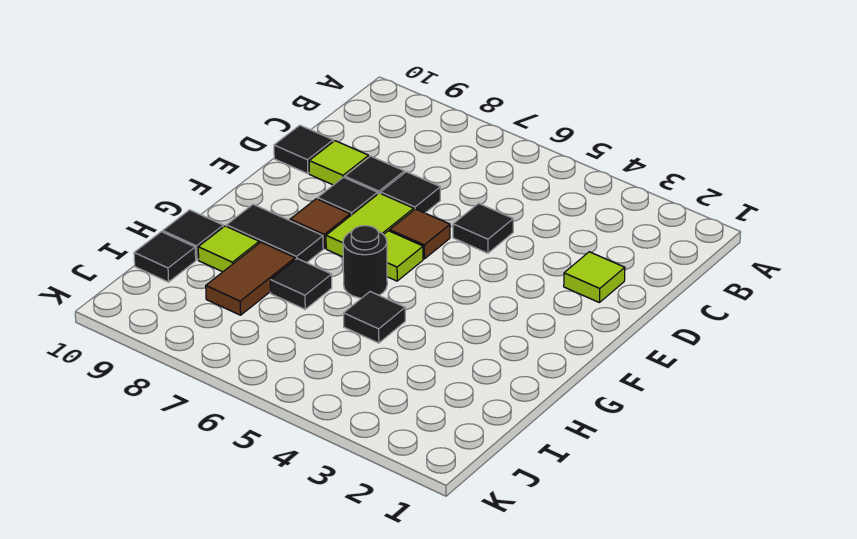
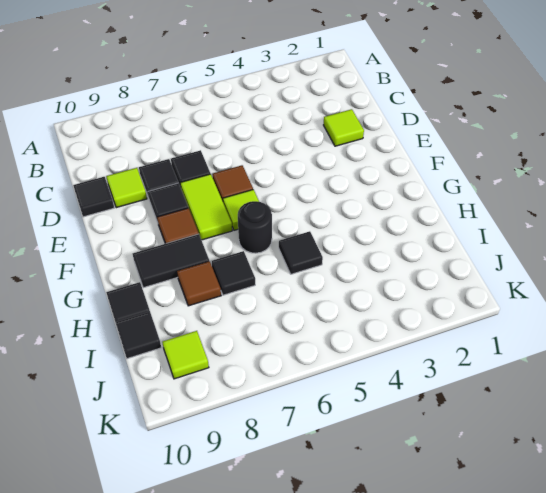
black 1x1 tile [453,203,513,253] -> none
brown 1x2 tile [206,242,295,315] -> brown 1x1 tile [177,261,221,306]
lime 1x1 tile [198,226,259,272] -> lime 1x1 tile moved to [162,331,209,379]

